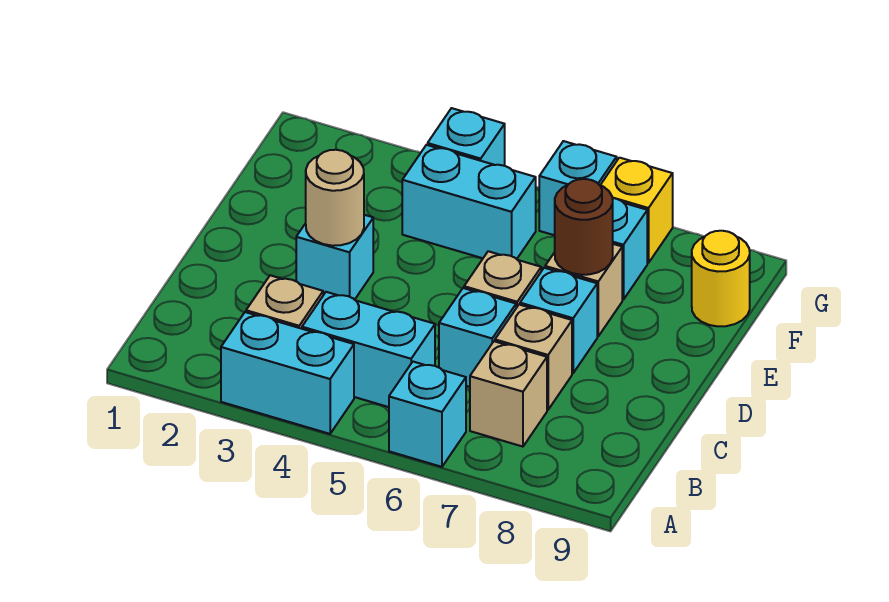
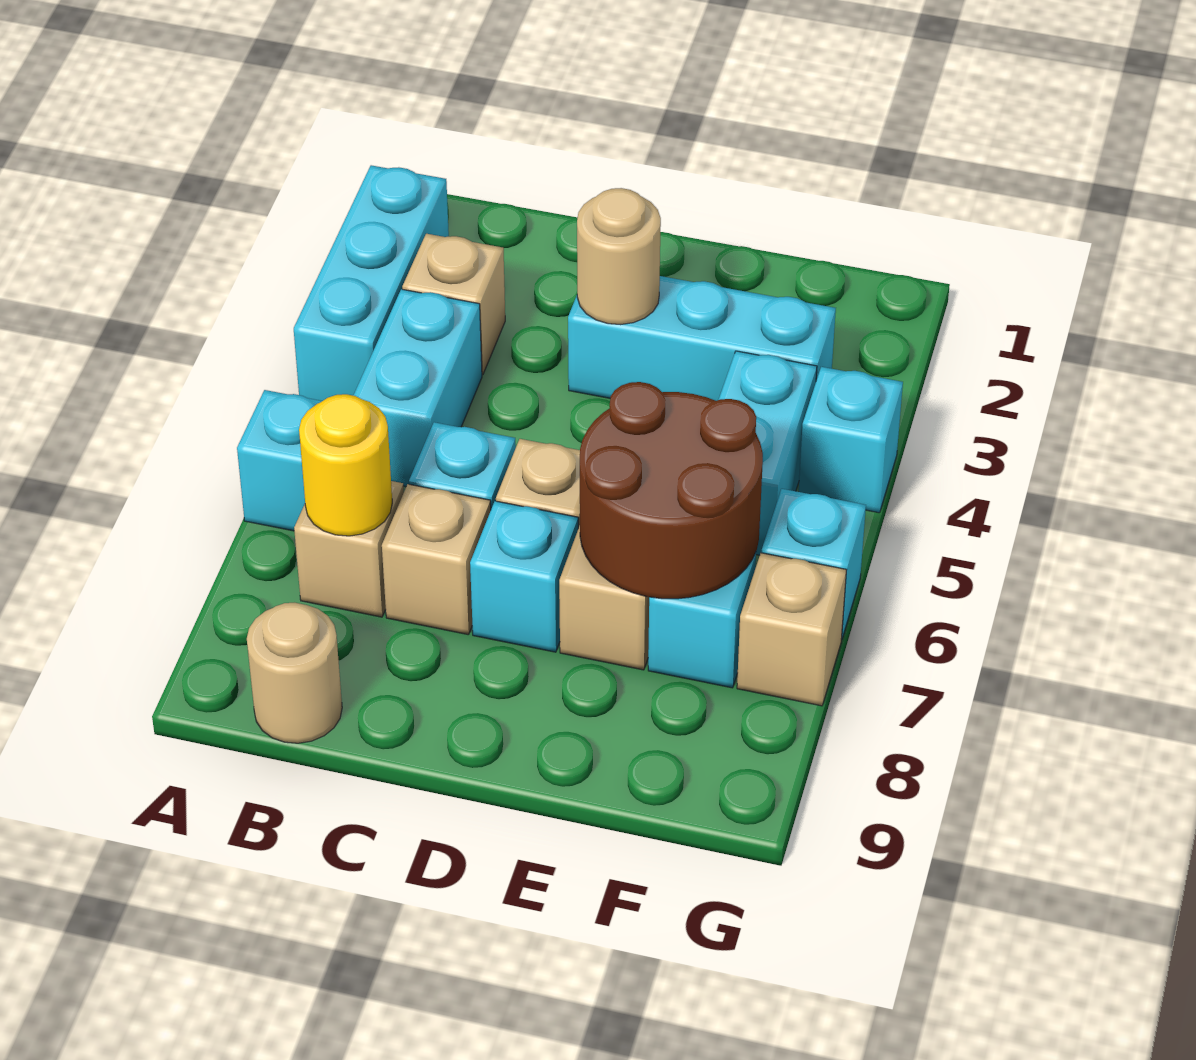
cyan 1x2 brick [221,312,354,434] -> cyan 1x3 brick [294,165,449,401]
none -> tan 1x1 round brick [247,603,342,743]
cyan 1x1 brick [296,215,373,300] -> cyan 1x3 brick [568,276,836,401]
brown 1x1 round brick [555,179,613,275] -> brown 2x2 round brick [580,382,763,599]
yellow 1x1 round brick [692,231,750,326] -> yellow 1x1 round brick moved to [299,394,392,536]
yellow 1x1 brick [601,158,673,263] -> tan 1x1 brick [737,553,846,706]

